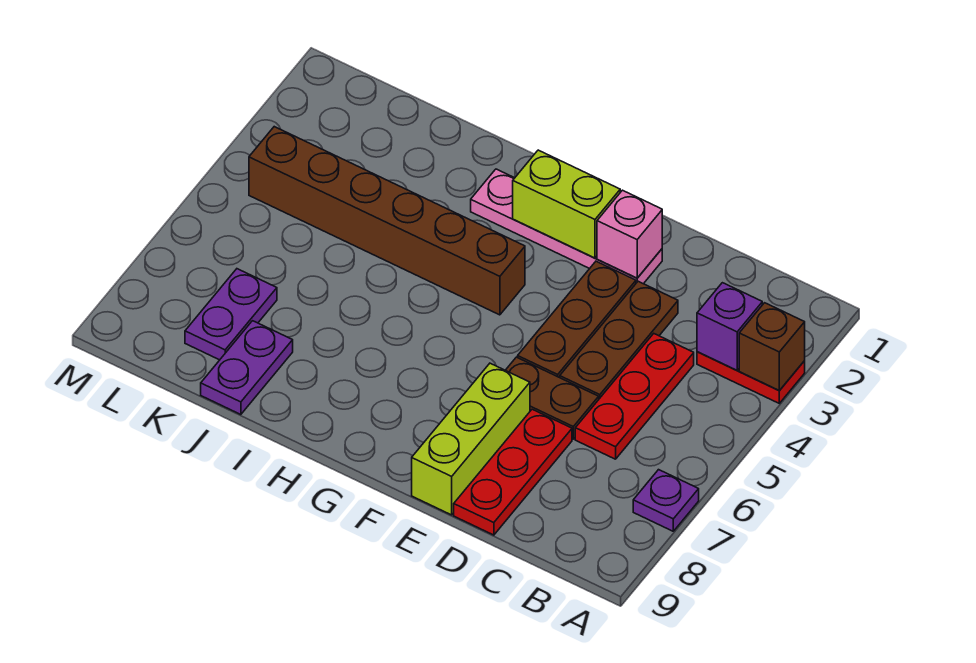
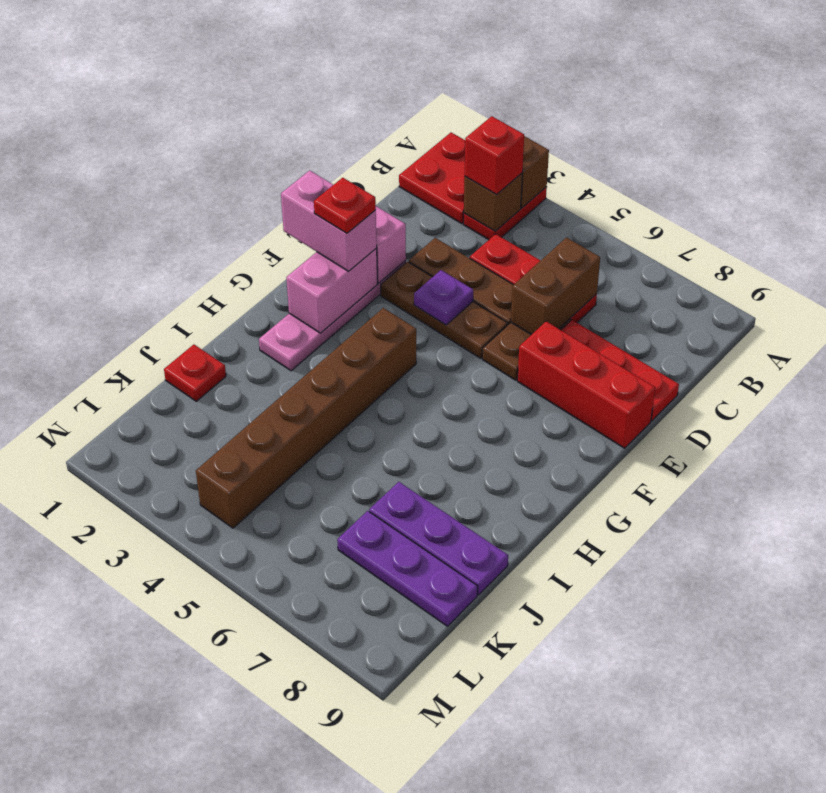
none -> red 2x2 plate [399,133,465,224]
purple 1x1 plate [633,470,699,531] -> purple 1x1 plate moved to [414,270,473,325]
purple 1x1 brick [697,283,762,370] -> brown 1x1 brick [464,173,522,231]
none -> red 1x1 brick [465,116,524,194]
none -> brown 1x2 brick [511,238,600,335]
lime 1x3 brick [412,363,530,515] -> red 1x3 brick [517,321,655,448]
none -> pink 1x2 brick [281,170,377,271]
lime 1x2 brick [513,150,620,258] -> pink 1x2 brick [286,248,378,333]
none -> red 1x1 plate [314,178,376,233]
none -> red 1x1 plate [164,345,226,401]
purple 1x2 plate [201,321,293,415] -> purple 1x3 plate [369,482,508,595]
purple 1x2 plate [185,269,277,360] -> purple 1x3 plate [337,511,478,626]

